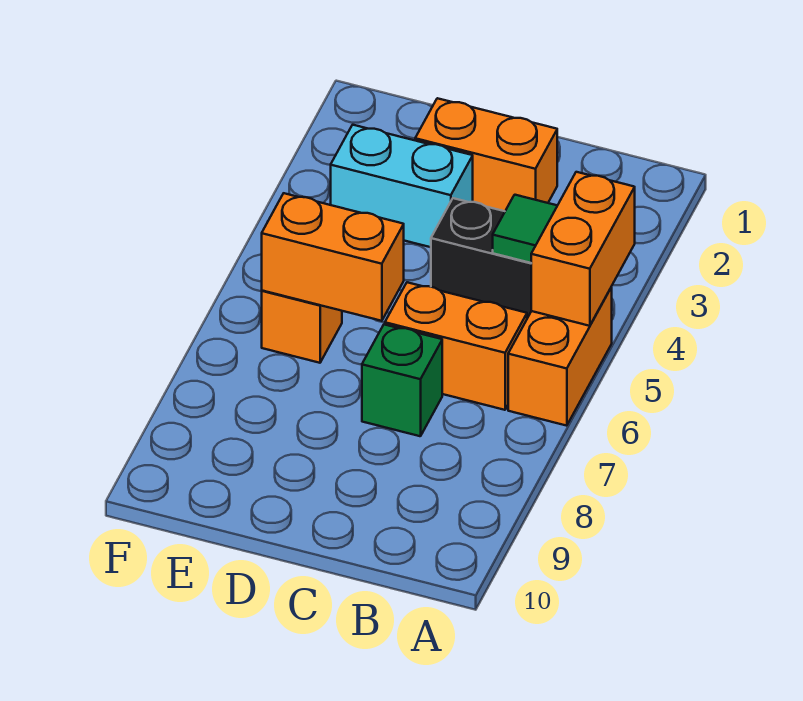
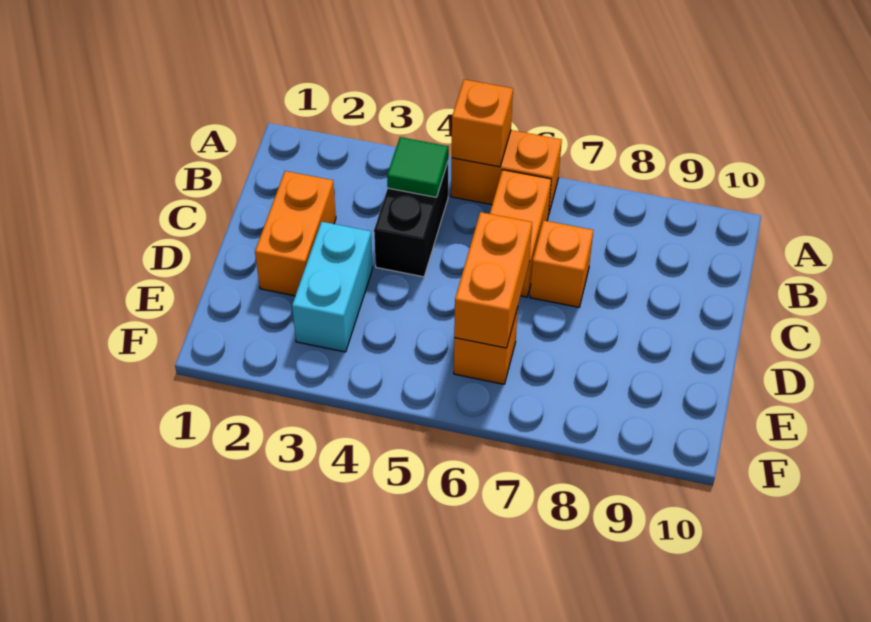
orange 1x2 brick [531,172,635,326] -> orange 1x1 brick [452,80,513,167]
green 1x1 brick [362,324,442,436] -> orange 1x1 brick [530,220,593,307]

